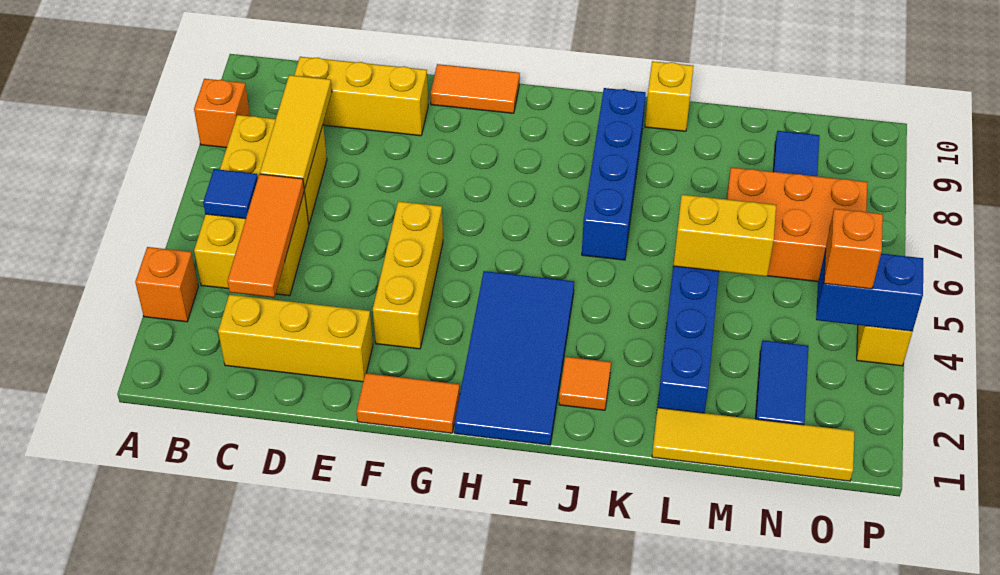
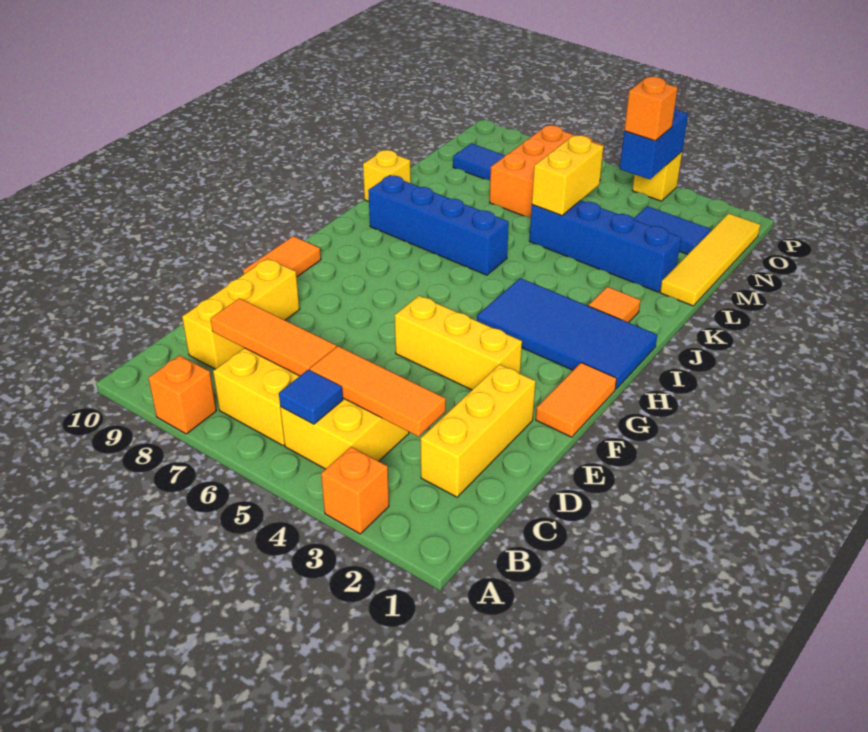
yellow 1x3 tile [260,75,332,189] -> orange 1x3 tile [211,298,336,376]

